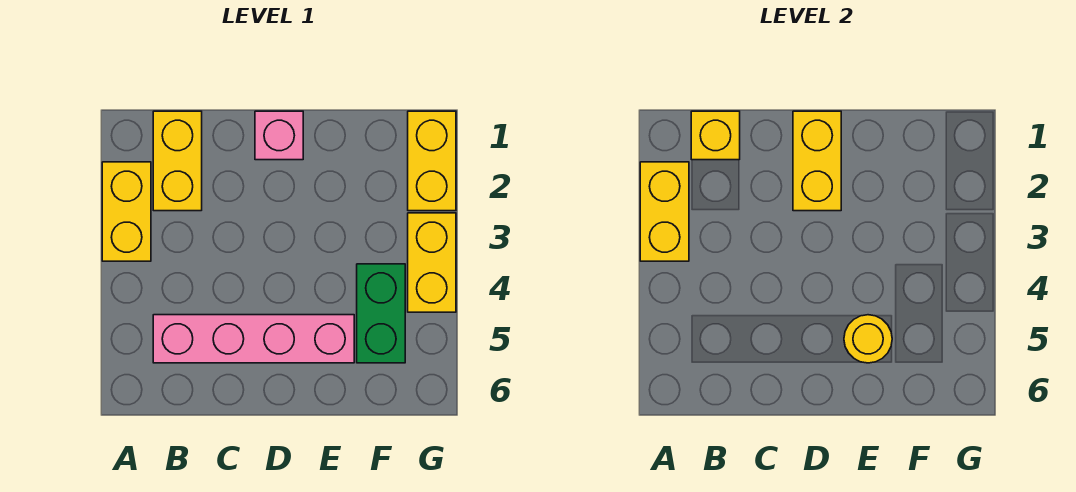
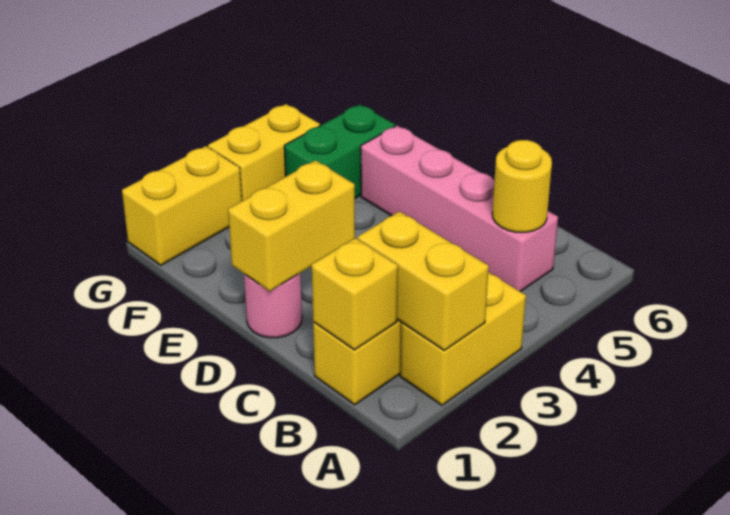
yellow 1x2 brick [640,162,689,261] -> yellow 1x2 brick turned to [358,211,489,350]
pink 1x1 brick [255,111,303,160] -> pink 1x1 round brick [244,274,302,338]
yellow 1x1 round brick [844,315,892,363] -> yellow 1x1 round brick moved to [492,140,552,232]

